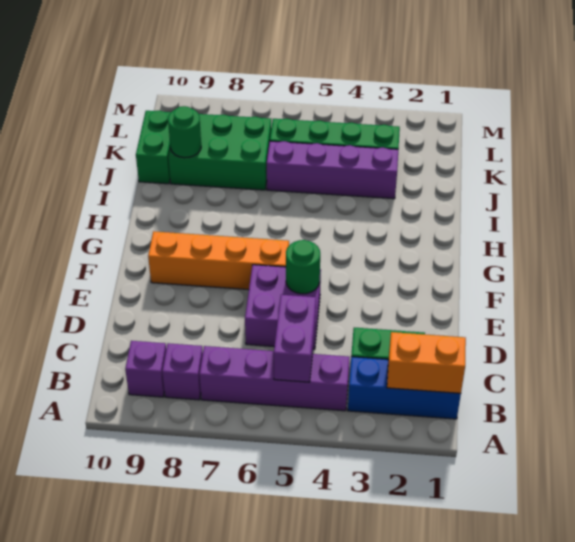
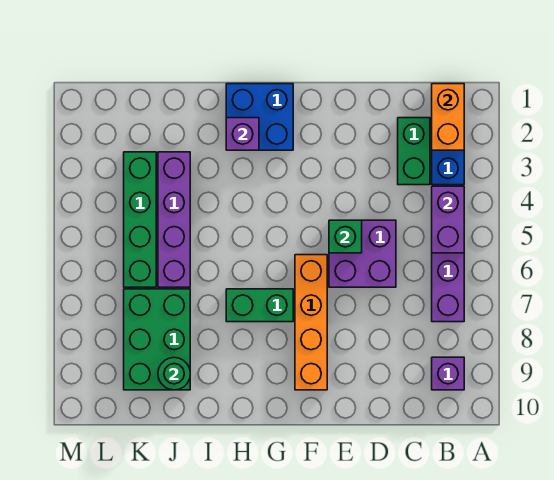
purple 1x2 brick [274,295,316,382] -> purple 1x2 brick turned to [432,186,464,253]
purple 1x1 brick [162,343,203,400] -> purple 1x1 brick moved to [226,118,259,150]
green 1x1 round brick [286,240,320,294] -> green 1x1 brick [329,220,362,253]
none -> blue 2x2 brick [226,84,293,150]
green 1x2 brick [136,110,171,184] -> green 1x2 brick moved to [226,289,293,322]

